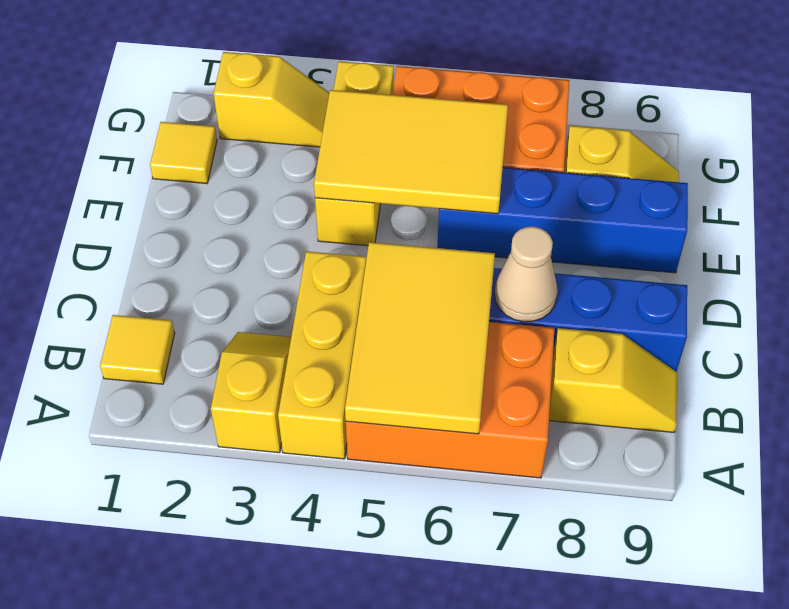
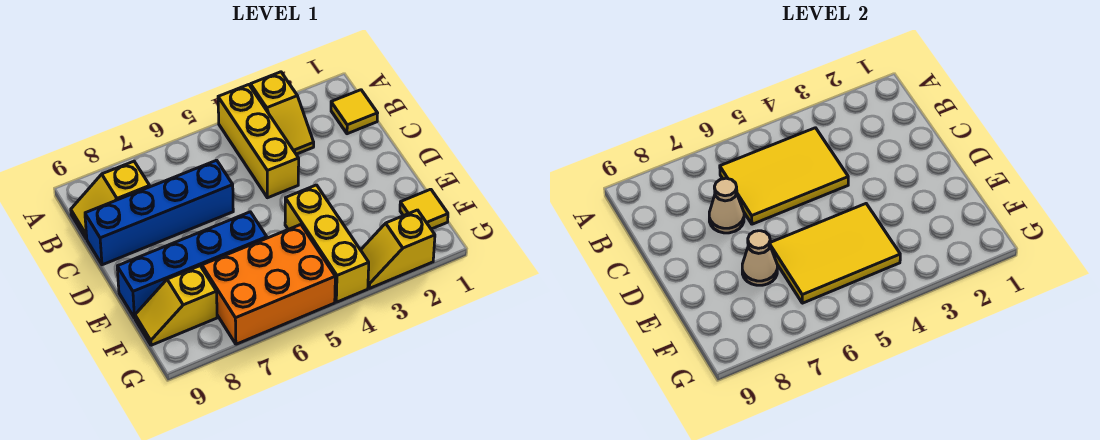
orange 2x3 brick [346,322,555,478] -> none
yellow 2x3 tile [345,242,495,434] -> yellow 2x3 tile turned to [720,128,848,224]
none -> tan 1x1 cone [742,231,777,285]

